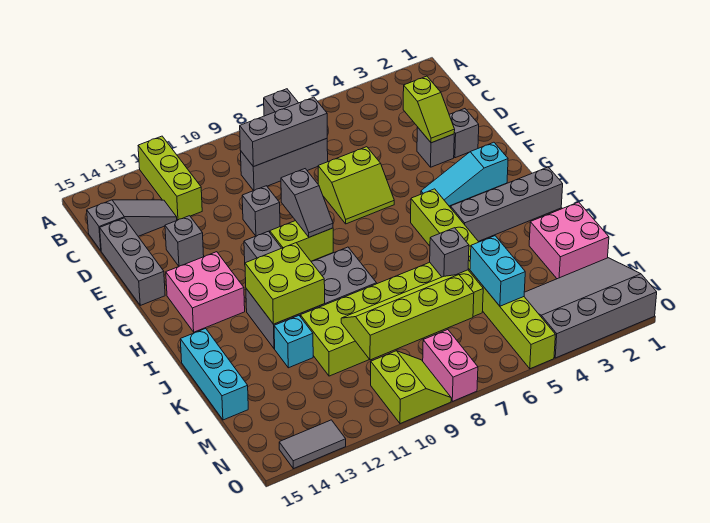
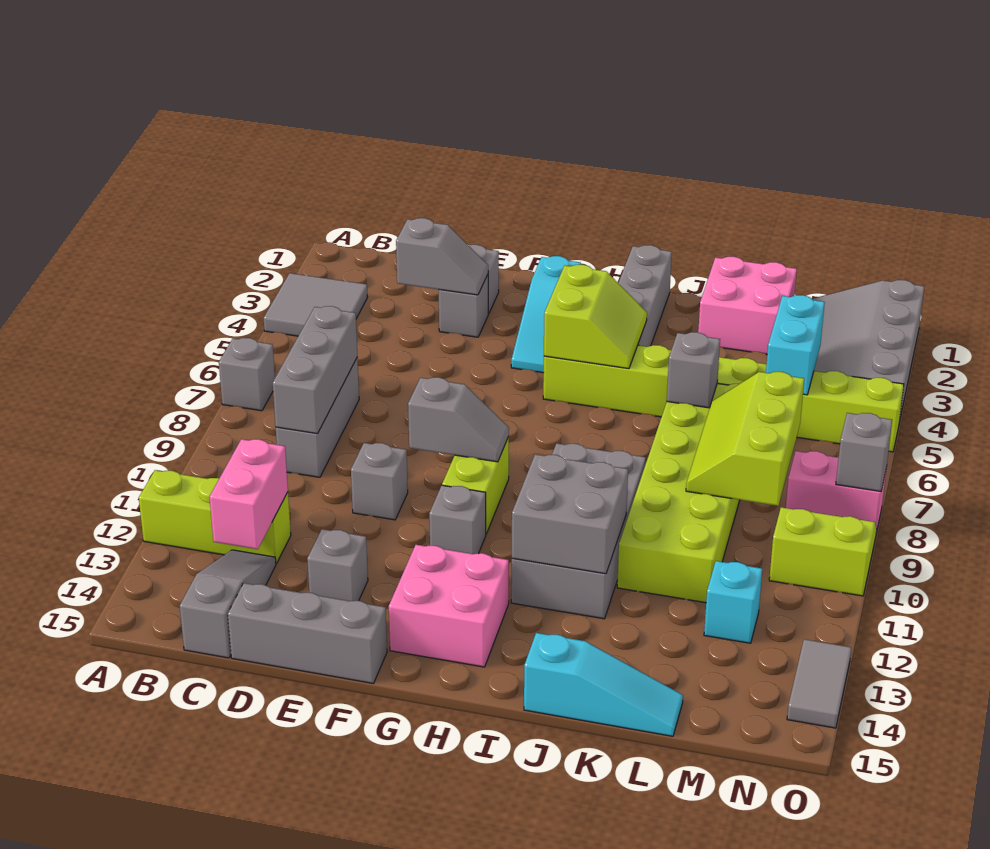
none -> grey 2x2 tile [264,273,368,336]
none -> pink 1x2 brick [210,439,288,549]
lime 1x2 slope [403,76,455,143] -> grey 1x2 slope [396,218,489,295]
lime 2x2 slope [318,147,394,224] -> lime 2x2 slope moved to [544,265,647,369]
lime 2x2 brick [245,243,325,324] -> grey 2x2 brick [512,454,628,574]
cyan 1x3 brick [180,328,248,420] -> cyan 1x3 slope [524,633,683,736]
cyan 1x1 brick [274,316,313,368] -> cyan 1x1 brick moved to [704,561,762,643]
cyan 1x2 brick [470,236,525,306] -> cyan 1x2 brick turned to [766,295,825,395]
lime 2x4 slope [341,275,474,360] -> lime 2x3 slope [686,372,804,506]
none -> grey 1x1 brick [836,413,892,491]

